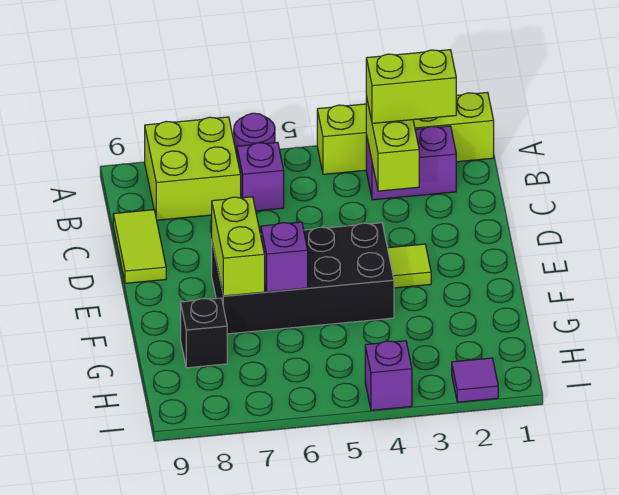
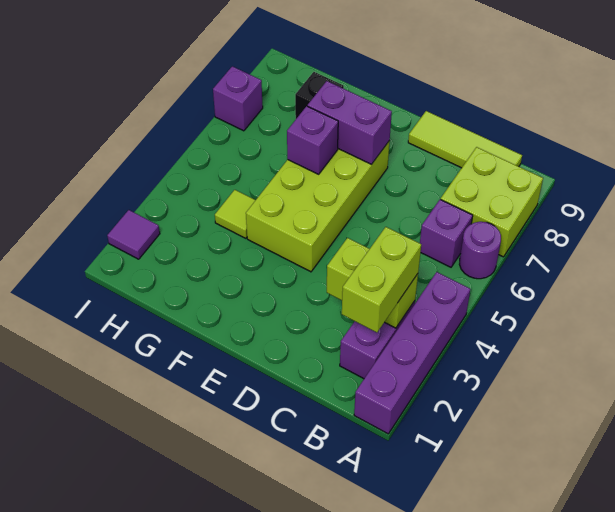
lime 1x4 brick [317,92,494,174] -> purple 1x4 brick [354,272,470,434]
lime 1x2 tile [113,210,166,283] -> lime 1x3 tile [408,111,522,168]
lime 1x1 tile [388,244,431,288] -> lime 1x1 tile moved to [215,190,255,238]
black 2x4 brick [212,223,394,334] -> lime 2x4 brick [246,141,390,272]
lime 1x2 brick [212,197,265,296] -> purple 1x2 brick [308,81,392,165]
purple 1x1 brick [365,341,412,410] -> purple 1x1 brick moved to [213,66,263,131]

